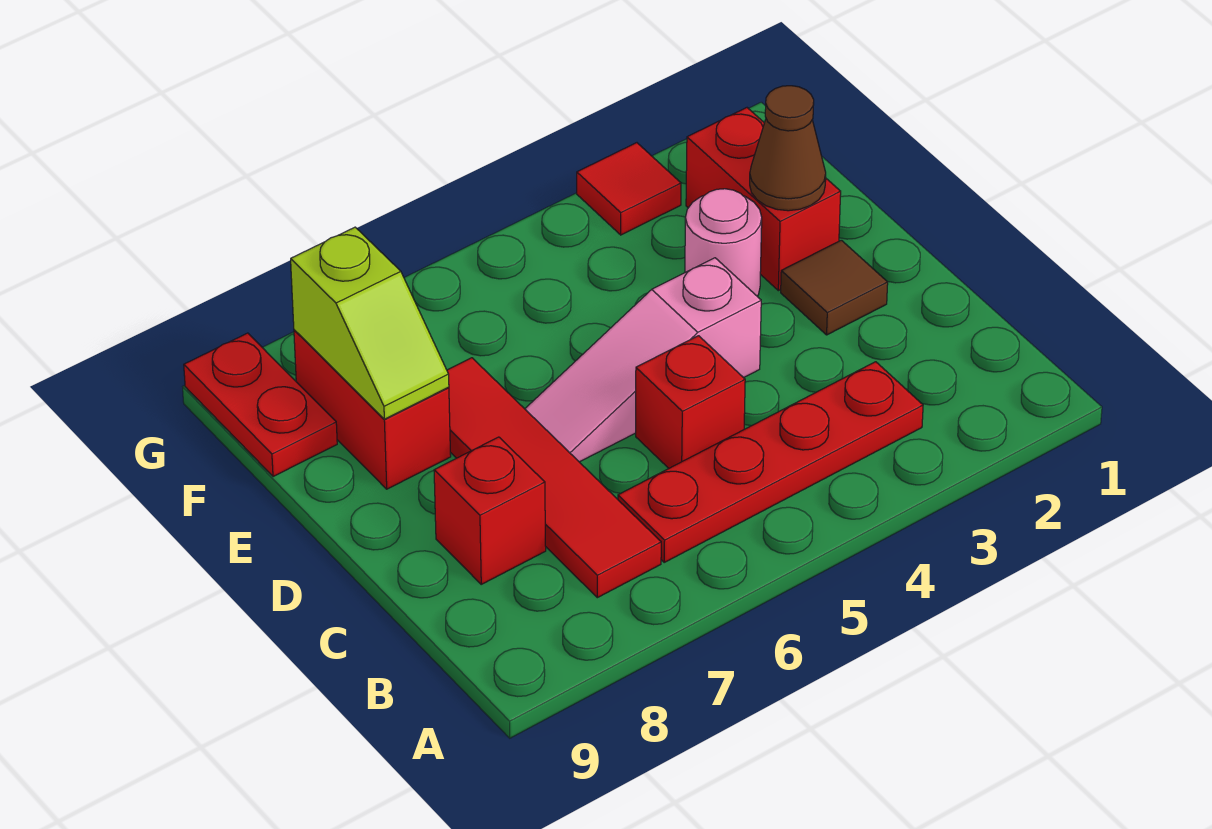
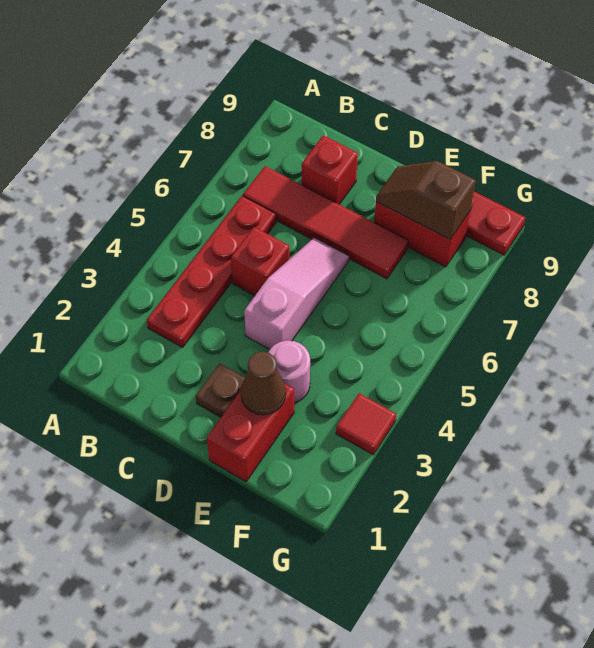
brown 1x1 tile [781,240,888,335] -> brown 1x1 plate [196,363,245,417]
red 1x2 brick [686,108,841,291] -> red 1x2 brick turned to [207,383,294,482]
lime 1x2 slope [291,227,449,419] -> brown 1x2 slope [376,161,476,239]

